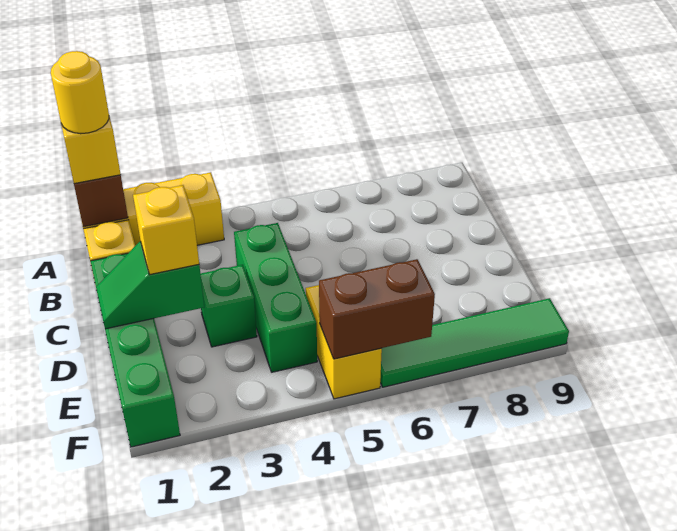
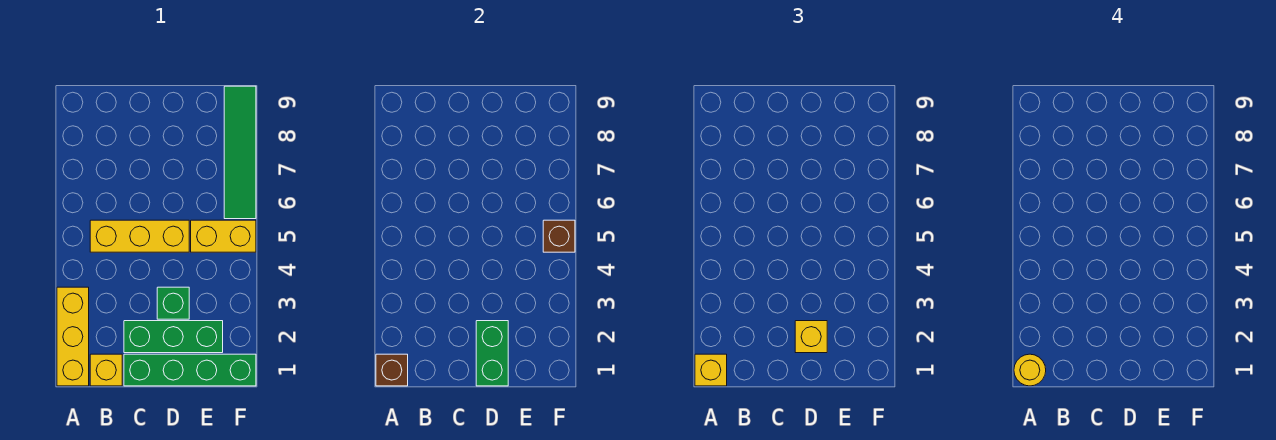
none -> yellow 1x3 brick [90,220,189,252]
green 1x3 brick [234,223,317,372] -> green 1x3 brick moved to [124,321,223,353]
green 1x2 slope [96,241,204,329] -> green 1x2 brick [476,321,508,386]
brown 1x2 brick [319,259,435,359] -> brown 1x1 brick [543,220,575,252]

